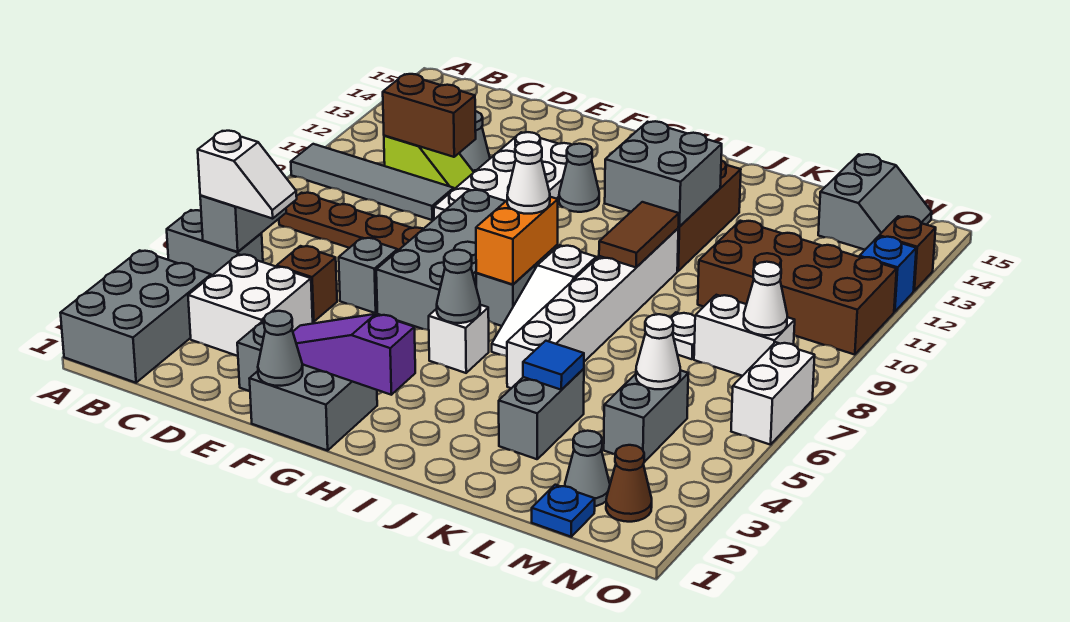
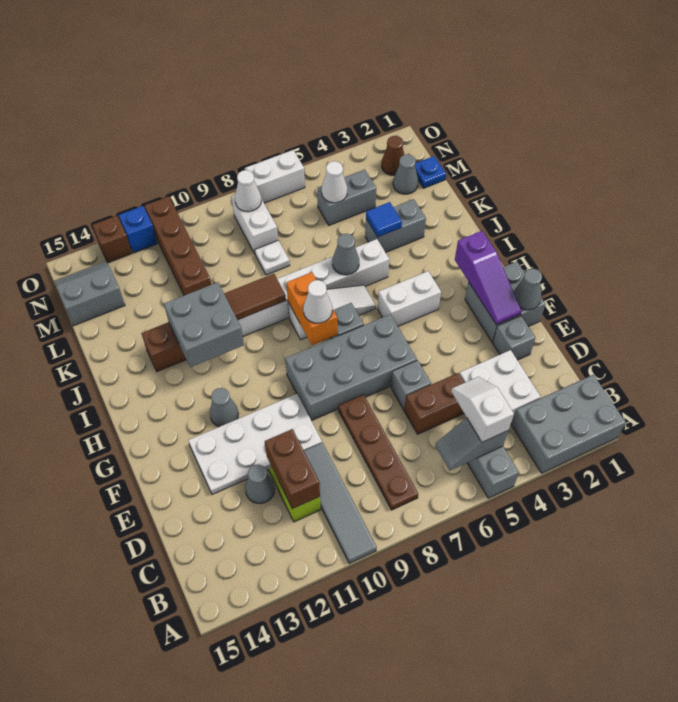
brown 1x1 brick [277,246,337,322] -> brown 1x2 brick [404,373,464,434]
white 1x1 brick [429,305,489,373] -> white 1x2 brick [378,271,441,326]
grey 1x1 cone [437,250,480,323] -> grey 1x1 cone moved to [332,233,359,275]
orange 1x2 brick [476,197,558,284] -> orange 1x2 brick turned to [286,272,337,345]
brown 2x4 brick [698,221,897,355] -> brown 1x4 brick [145,196,211,295]

